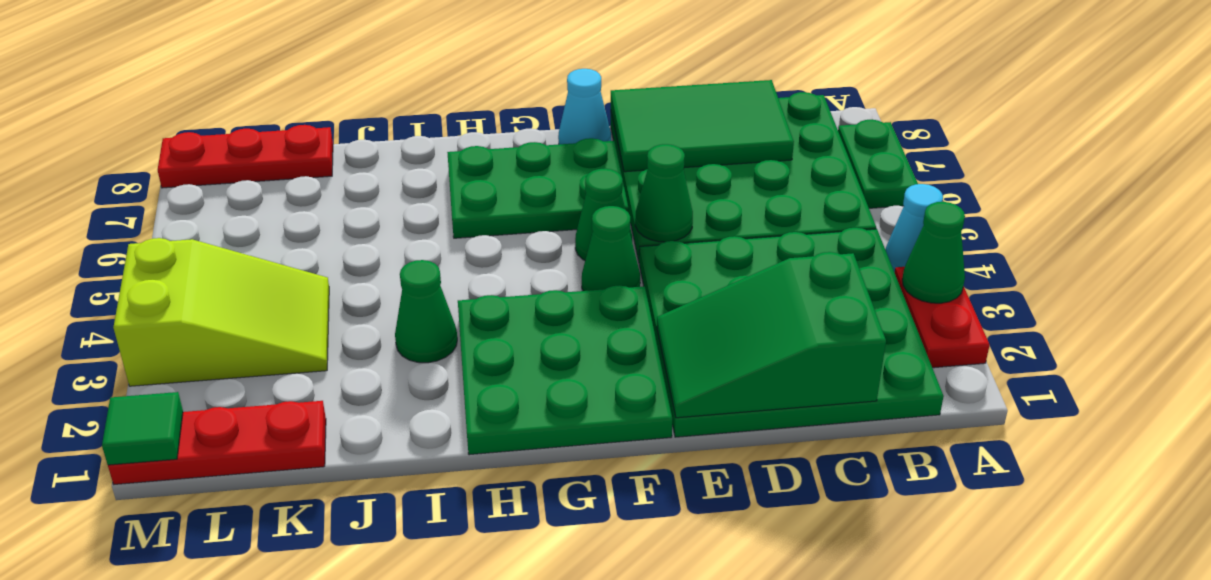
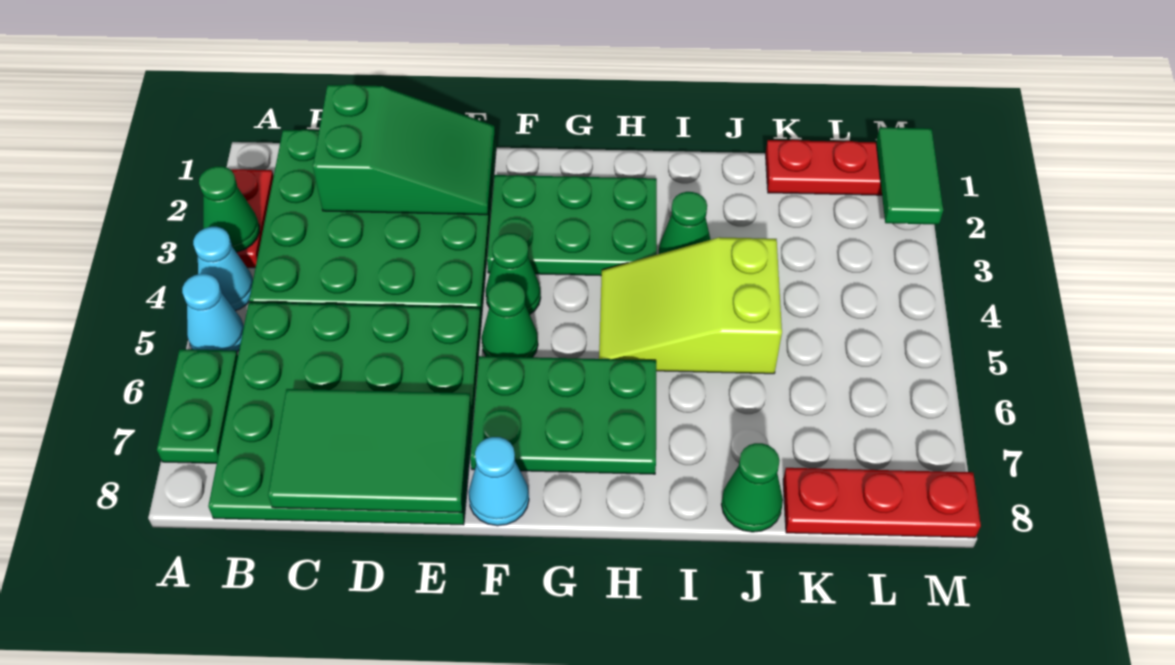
none -> cyan 1x1 cone [182,274,244,352]
green 1x1 cone [635,144,693,242] -> green 1x1 cone moved to [721,443,783,532]
green 3x3 plate [458,285,672,455] -> green 2x3 plate [487,175,657,276]
lime 2x3 slope [113,238,329,386] -> lime 2x3 slope moved to [599,237,782,374]
green 1x1 tile [102,392,183,465] -> green 1x2 tile [876,127,943,225]

